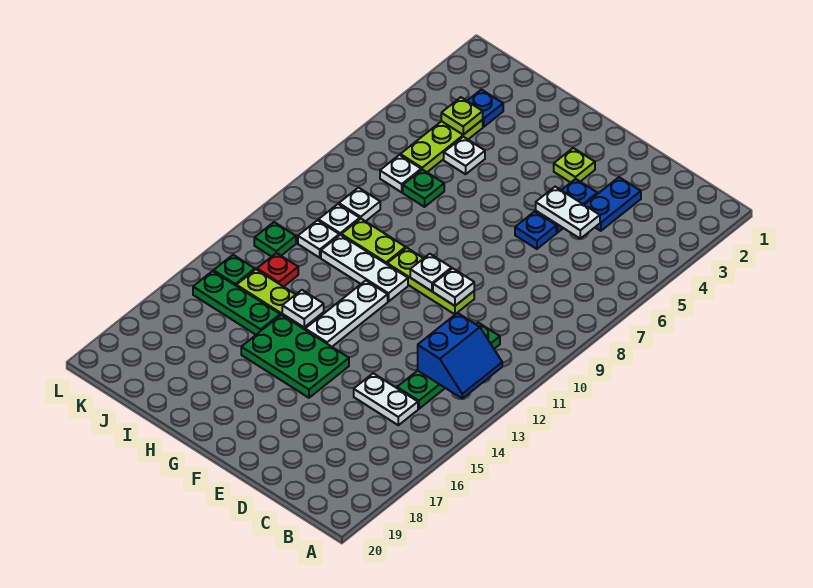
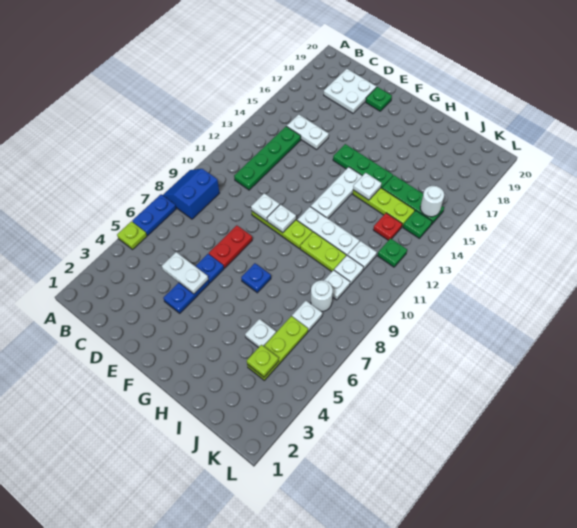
blue 2x2 slope [418,313,502,398] -> blue 2x2 slope moved to [163,169,219,219]
none -> white 2x2 plate [324,69,376,113]
blue 1x2 plate [585,177,641,231] -> blue 1x2 plate moved to [132,194,176,235]
none -> red 1x2 plate [209,225,252,268]
lime 1x1 plate [554,148,595,183] -> lime 1x1 plate moved to [117,221,147,249]
green 2x3 plate [241,315,349,398] -> green 1x3 plate [333,144,393,188]
green 1x1 plate [403,169,444,207] -> green 1x1 plate moved to [366,87,392,111]
blue 1x1 plate [467,90,503,127] -> blue 1x1 plate moved to [241,263,271,293]
none -> white 1x1 round brick [311,280,333,312]
none -> white 1x1 round brick [420,186,444,217]

